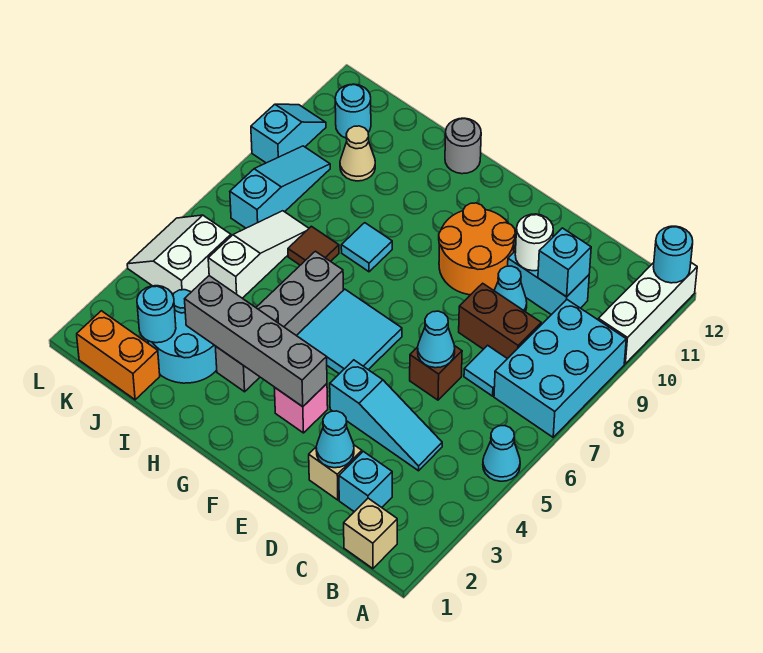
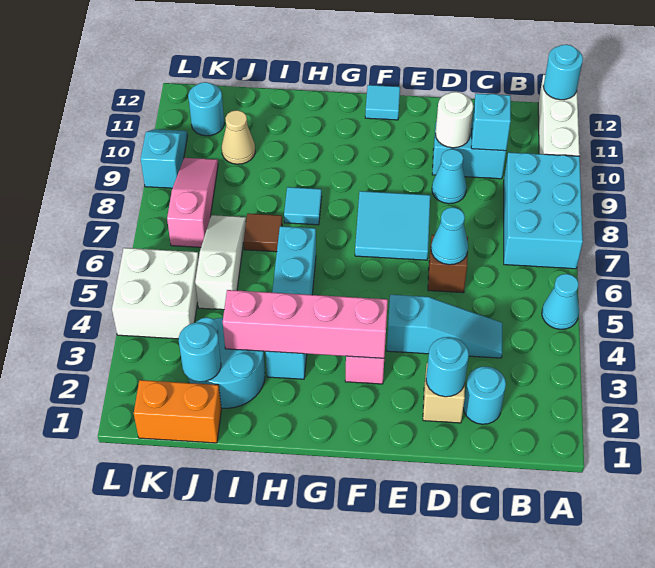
tan 1x1 brick [344,498,397,569] -> none
cyan 1x1 brick [339,451,392,512] -> cyan 1x1 round brick [463,366,506,424]
cyan 1x1 tile [464,345,507,396] -> cyan 1x1 tile moved to [365,85,400,120]
brown 1x2 brick [459,283,541,359] -> none
cyan 1x1 cone [316,411,354,468] -> cyan 1x1 round brick [426,337,469,397]
orange 2x2 round brick [439,203,515,295] -> none
grey 1x4 brick [185,276,327,407] -> pink 1x4 brick [223,290,388,358]
cyan 2x2 tile [296,289,402,374] -> cyan 2x2 tile moved to [355,191,430,260]
grey 1x4 brick [215,251,343,392] -> cyan 1x4 brick [266,226,316,379]
grey 1x1 round brick [445,118,481,174] -> none
white 2x2 slope [127,215,231,295] -> white 2x2 brick [112,248,199,339]
cyan 1x3 slope [230,146,330,228] -> pink 1x3 slope [167,158,218,247]

